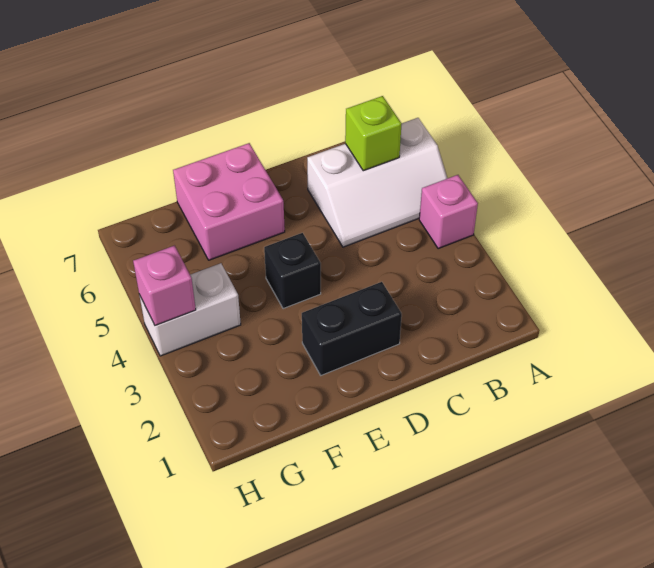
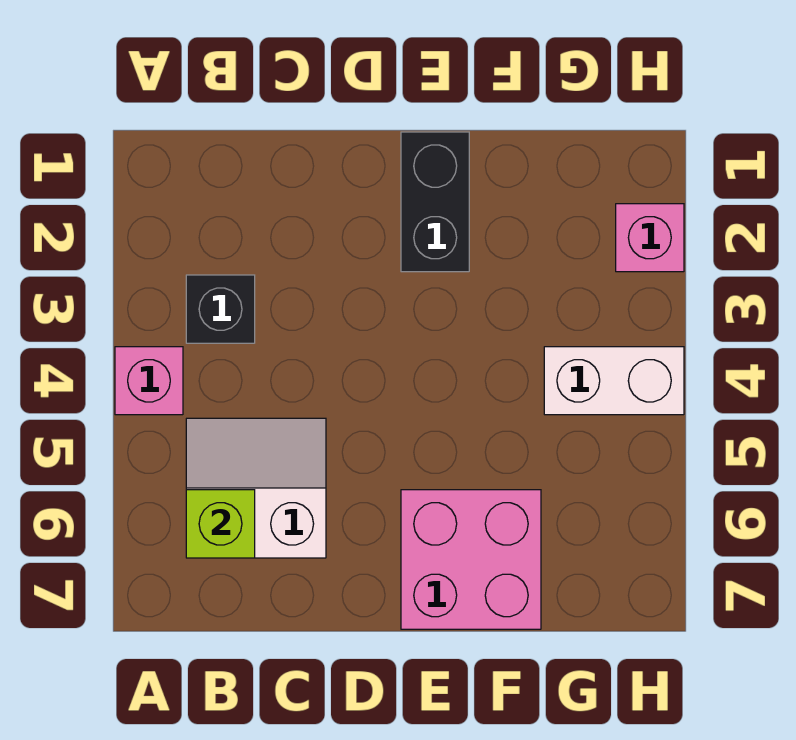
white 2x3 slope [307,118,448,247] -> white 2x2 slope [186,418,326,558]
black 1x2 brick [302,282,402,375] -> black 1x2 brick turned to [401,132,469,272]
black 1x1 brick [264,233,321,309] -> black 1x1 brick moved to [186,275,255,343]
pink 1x1 brick [133,246,196,326] -> pink 1x1 brick moved to [616,204,684,272]

